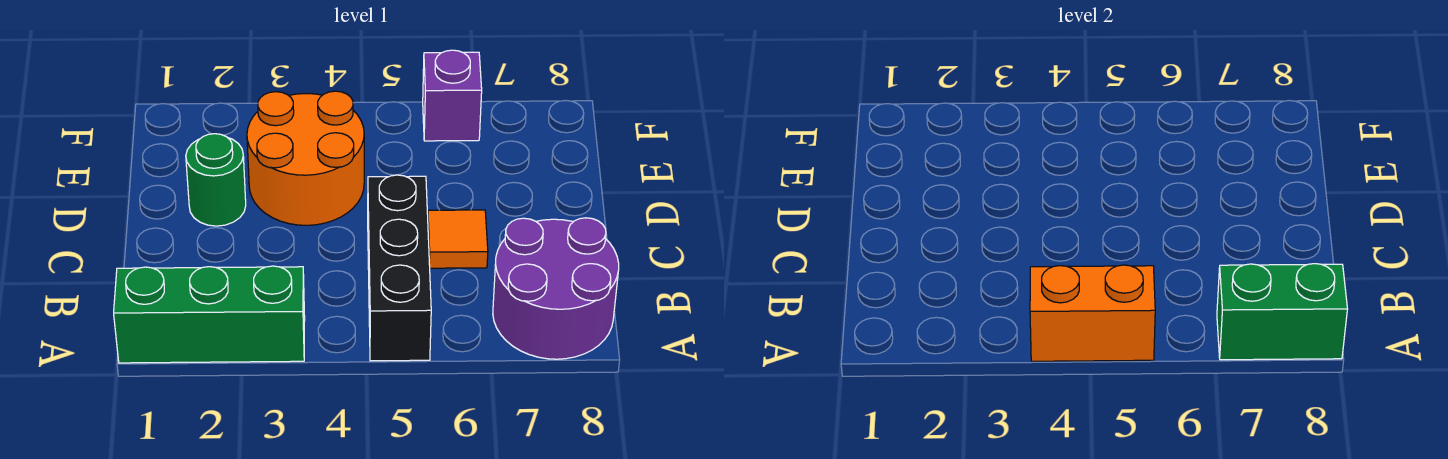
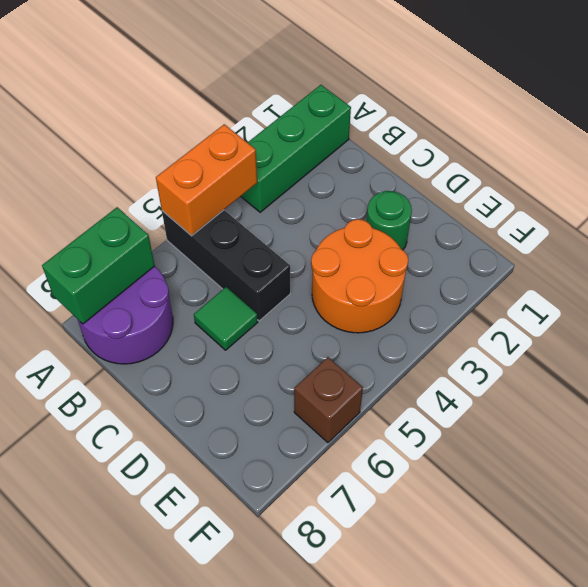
orange 1x1 tile [428,210,488,268] -> green 1x1 tile [194,287,258,350]
purple 1x1 brick [423,50,482,141] -> brown 1x1 brick [294,357,363,443]

